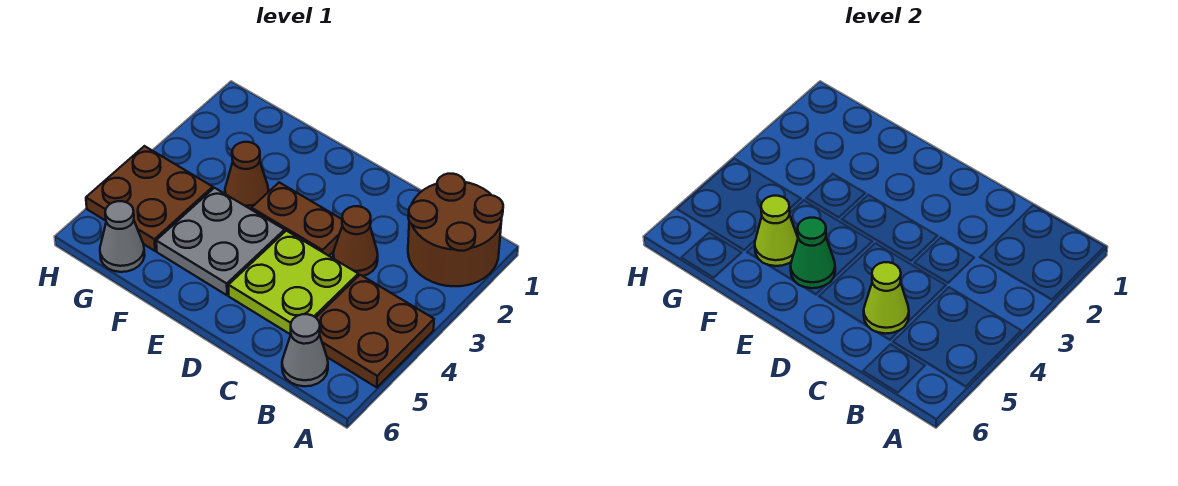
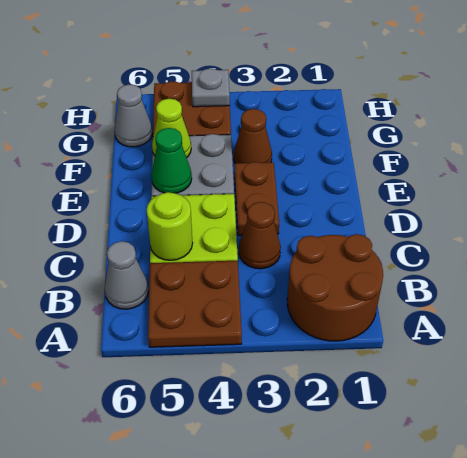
lime 1x1 cone [864,262,909,334] -> lime 1x1 round brick [147,192,193,260]
none -> grey 1x1 plate [192,68,230,107]

